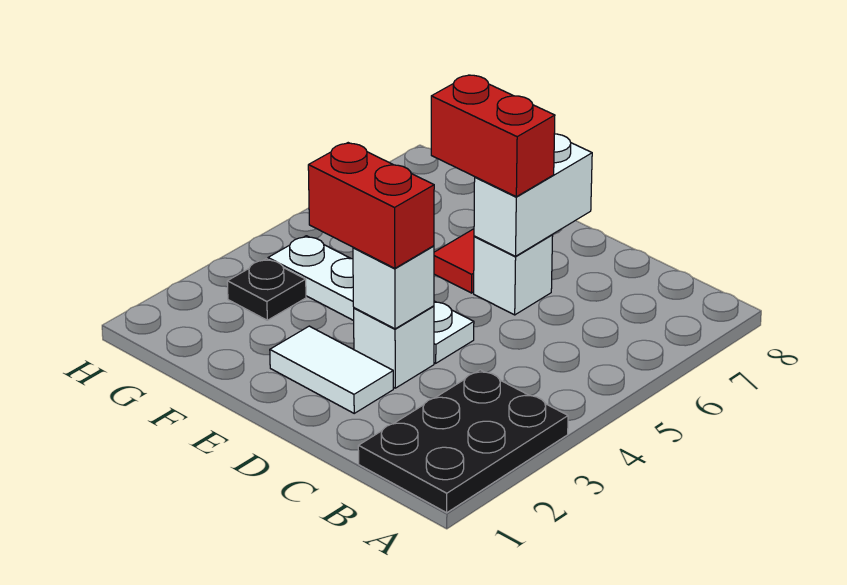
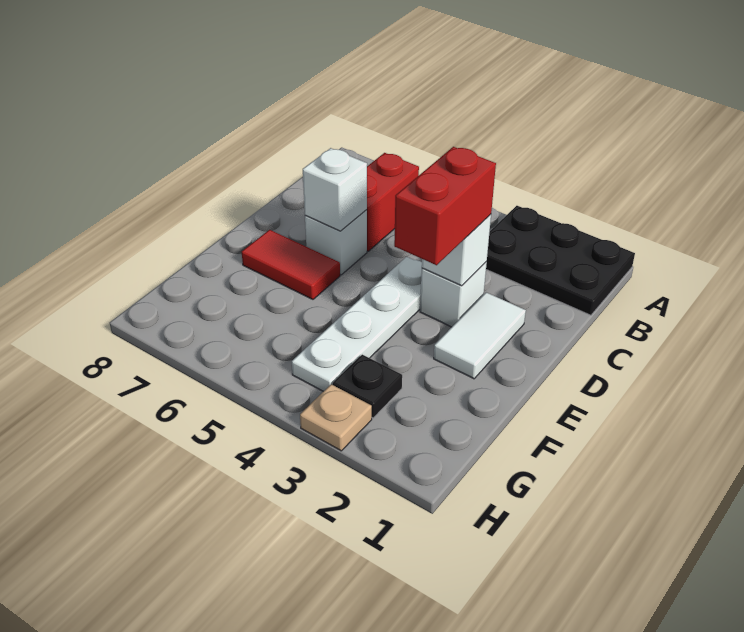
white 1x2 brick [474,134,592,256] -> white 1x1 brick [303,148,367,231]
red 1x2 brick [431,75,555,197] -> red 1x2 brick moved to [367,153,419,251]
none -> tan 1x1 plate [300,384,372,451]

